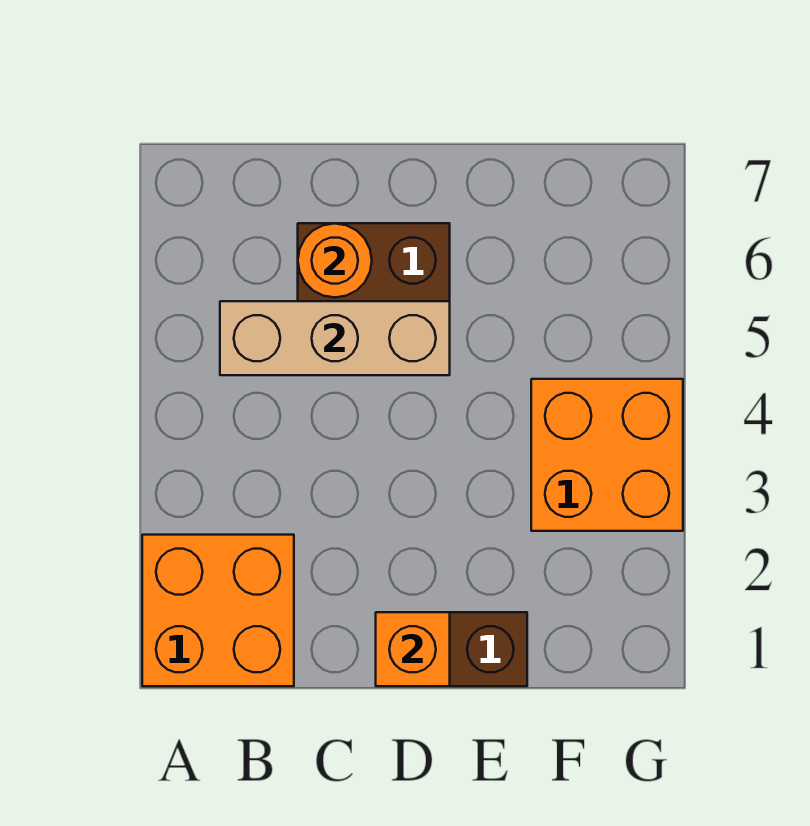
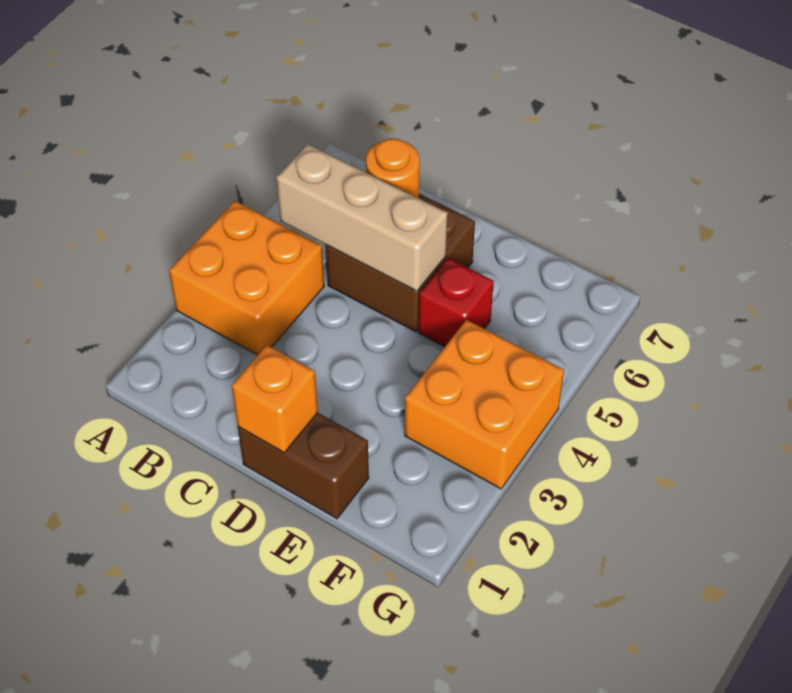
orange 2x2 brick [142,535,294,686] -> orange 2x2 brick moved to [169,201,324,355]
none -> red 1x1 brick [419,258,494,347]

